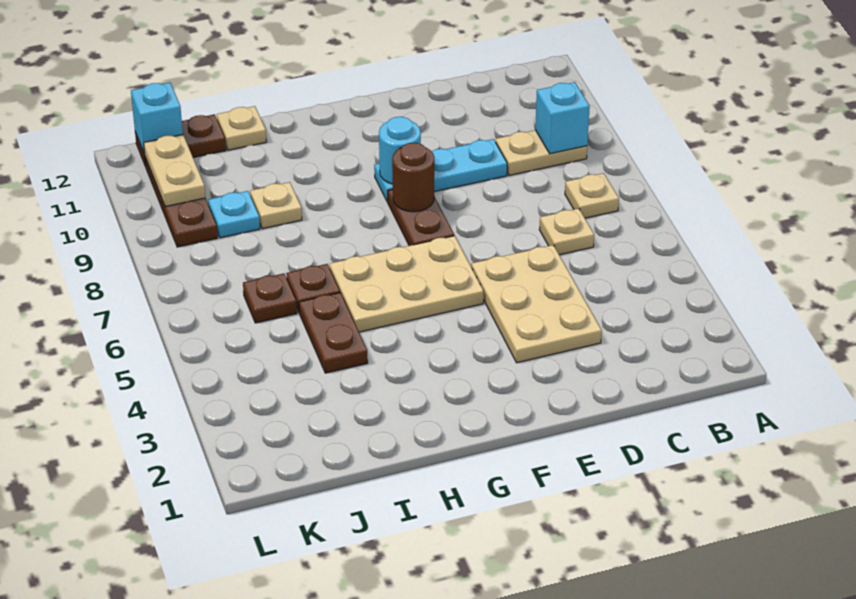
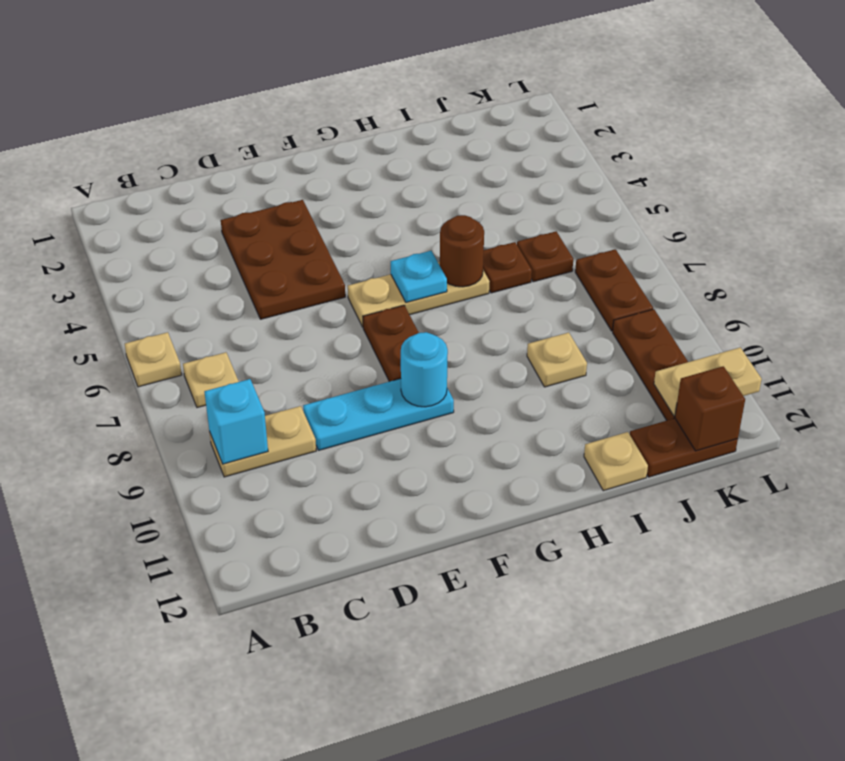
tan 1x1 plate [539,208,594,255] -> tan 1x1 plate moved to [125,332,182,387]
tan 2x3 plate [471,245,602,363] -> brown 2x3 plate [221,200,345,319]
tan 2x3 plate [330,236,484,332] -> tan 1x3 plate [348,262,490,327]
brown 1x1 round brick [392,143,434,212] -> brown 1x1 round brick moved to [440,215,484,287]
brown 1x2 plate [299,293,368,373] -> brown 1x2 plate moved to [575,249,653,331]
cyan 1x1 plate [208,191,260,238] -> cyan 1x1 plate moved to [391,251,447,302]
tan 1x2 plate [144,135,205,207] -> tan 1x2 plate turned to [654,347,762,416]
cyan 1x1 brick [131,83,183,154] -> brown 1x1 brick [675,366,745,451]

